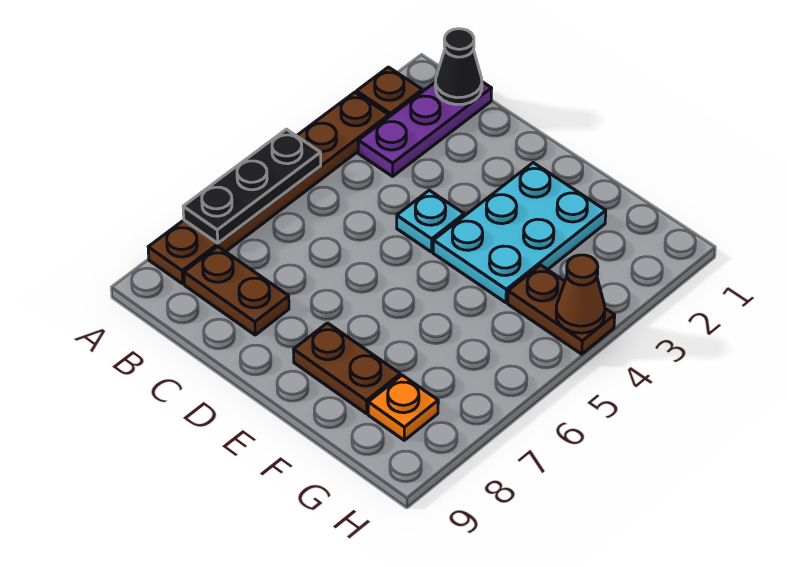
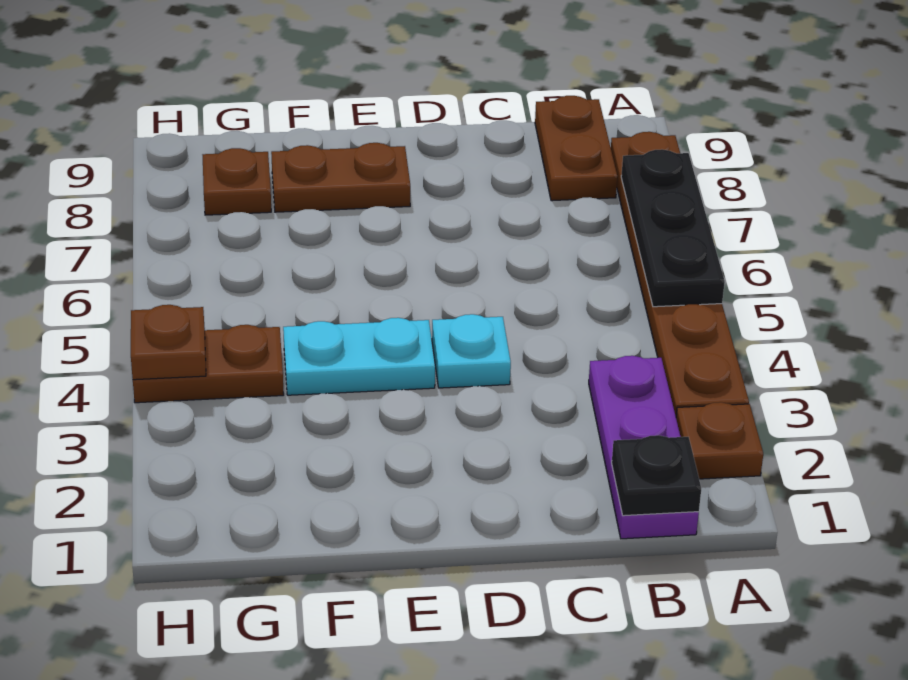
black 1x1 cone [435,29,482,105] -> black 1x1 plate [612,435,701,516]
brown 1x2 plate [184,247,289,335] -> brown 1x2 plate turned to [535,96,617,201]
cyan 2x3 plate [433,163,606,303] -> cyan 1x2 plate [283,318,435,395]
orange 1x1 plate [368,375,438,440] -> brown 1x1 plate [203,148,271,215]
brown 1x1 cone [556,255,605,333] -> brown 1x1 plate [131,305,206,380]

